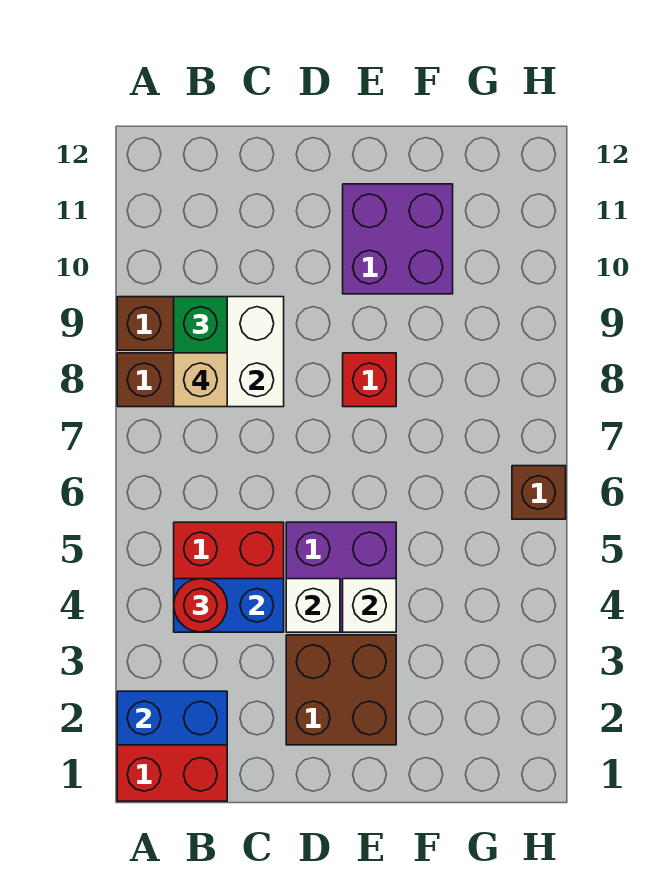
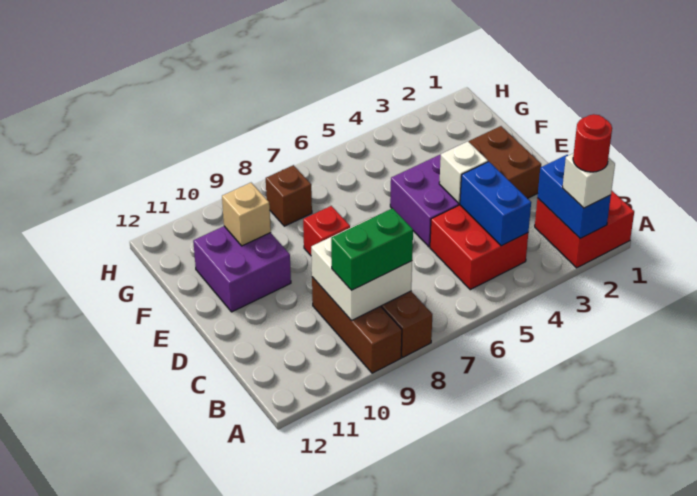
red 1x1 round brick [174,579,227,632] -> red 1x1 round brick moved to [573,114,612,172]
tan 1x1 brick [174,353,227,407] -> tan 1x1 brick moved to [222,183,271,246]
white 1x1 brick [343,579,396,632] -> white 1x1 brick moved to [563,153,615,208]
brown 1x1 brick [512,466,566,519] -> brown 1x1 brick moved to [266,165,312,226]

